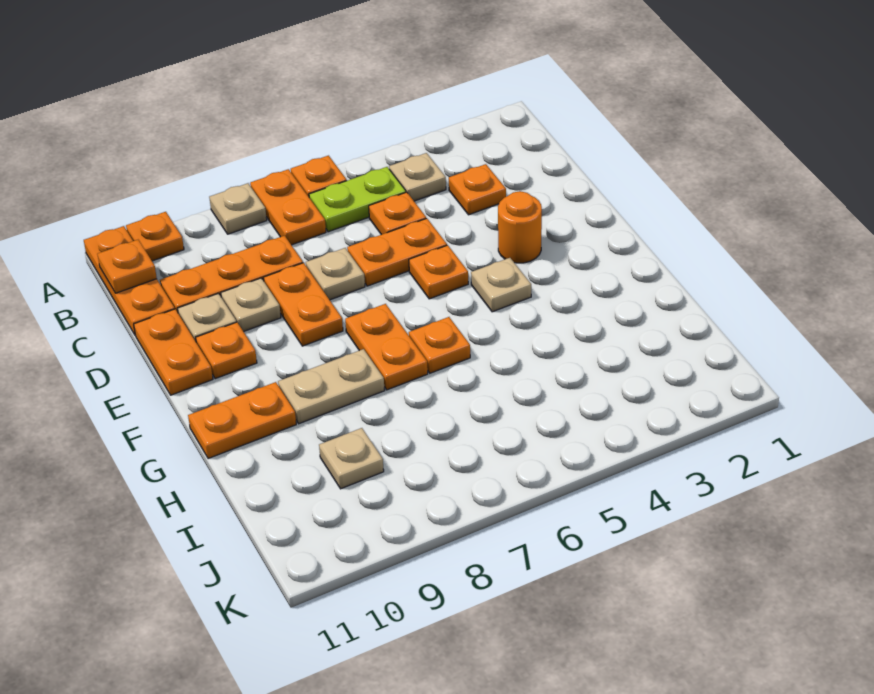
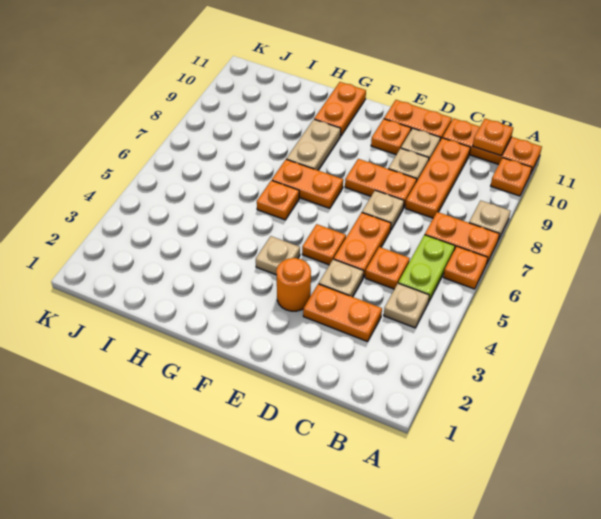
orange 1x1 plate [449,164,506,215] -> orange 1x2 plate [303,284,382,342]
tan 1x1 plate [319,428,384,489] -> tan 1x1 plate moved to [319,259,364,297]

